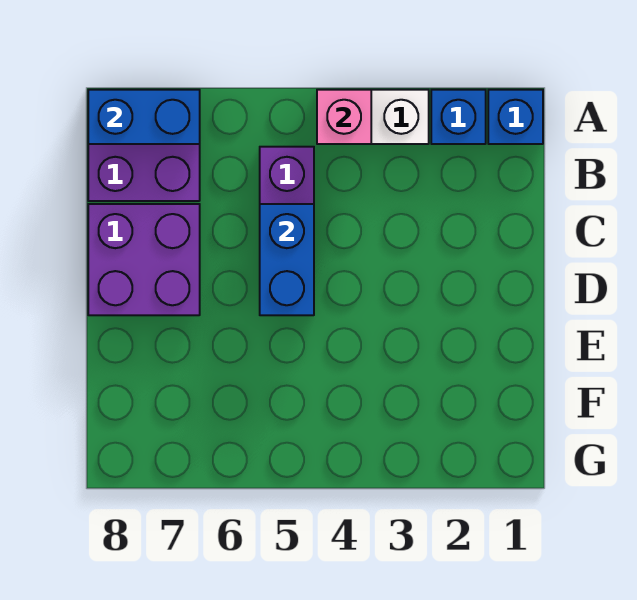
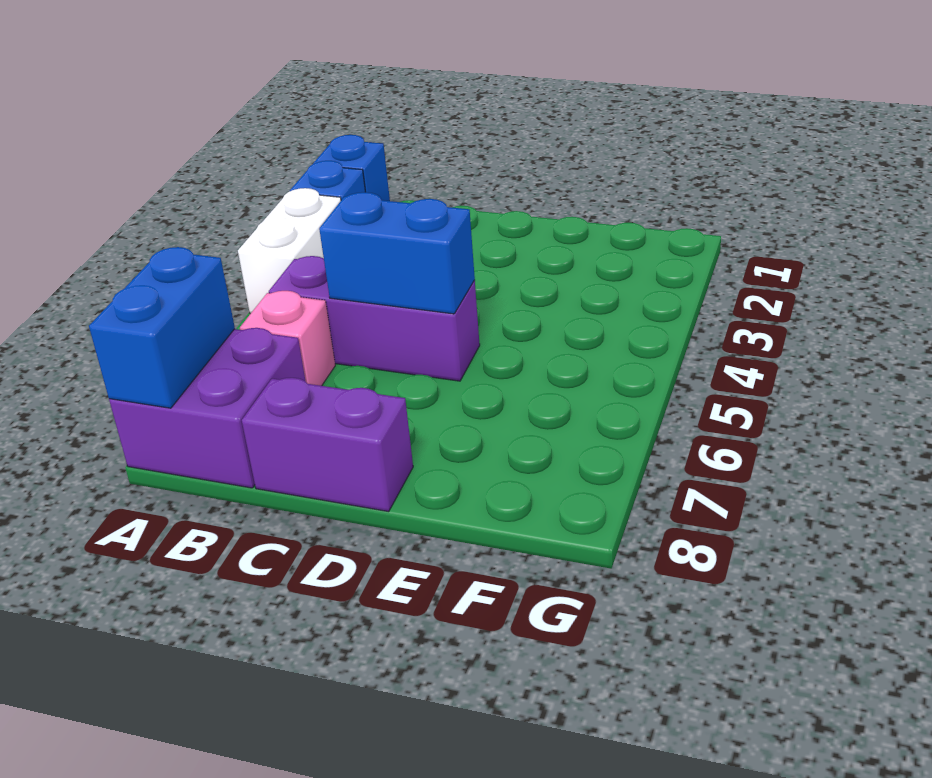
pink 1x1 brick [317,90,371,144] -> pink 1x1 brick moved to [240,291,335,386]
purple 2x2 brick [88,204,200,315] -> purple 1x2 brick [242,378,413,512]

